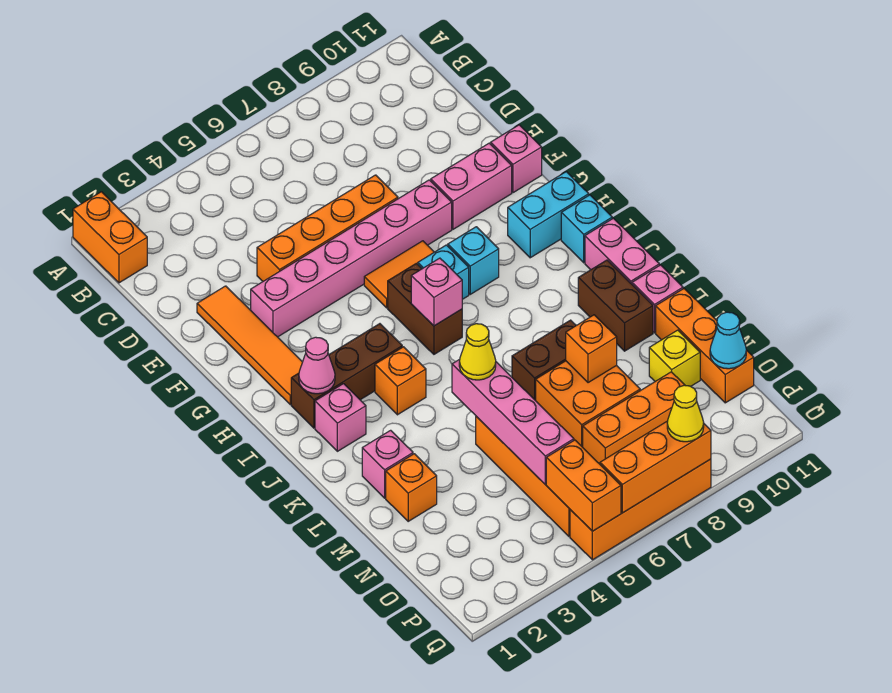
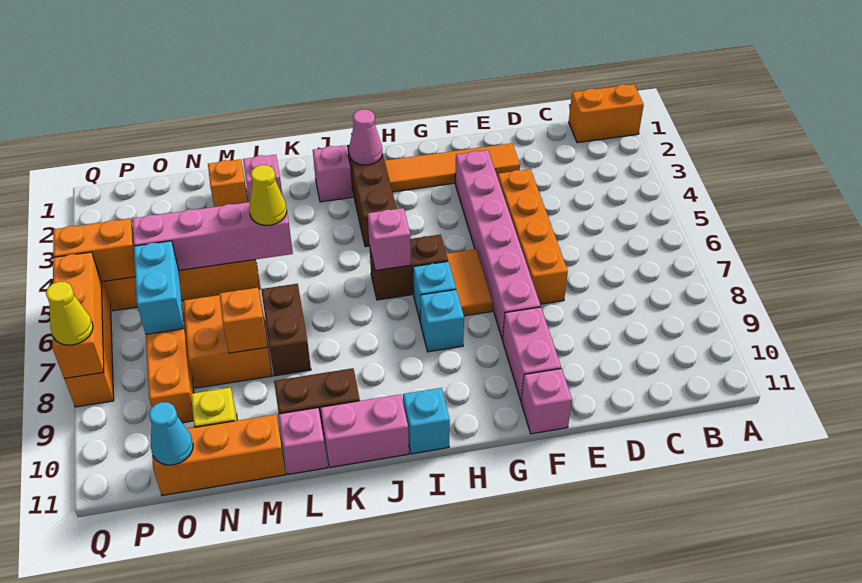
cyan 1x2 brick [508,172,589,258] -> cyan 1x2 brick moved to [134,241,184,334]
orange 1x1 brick [375,347,426,415] -> none

